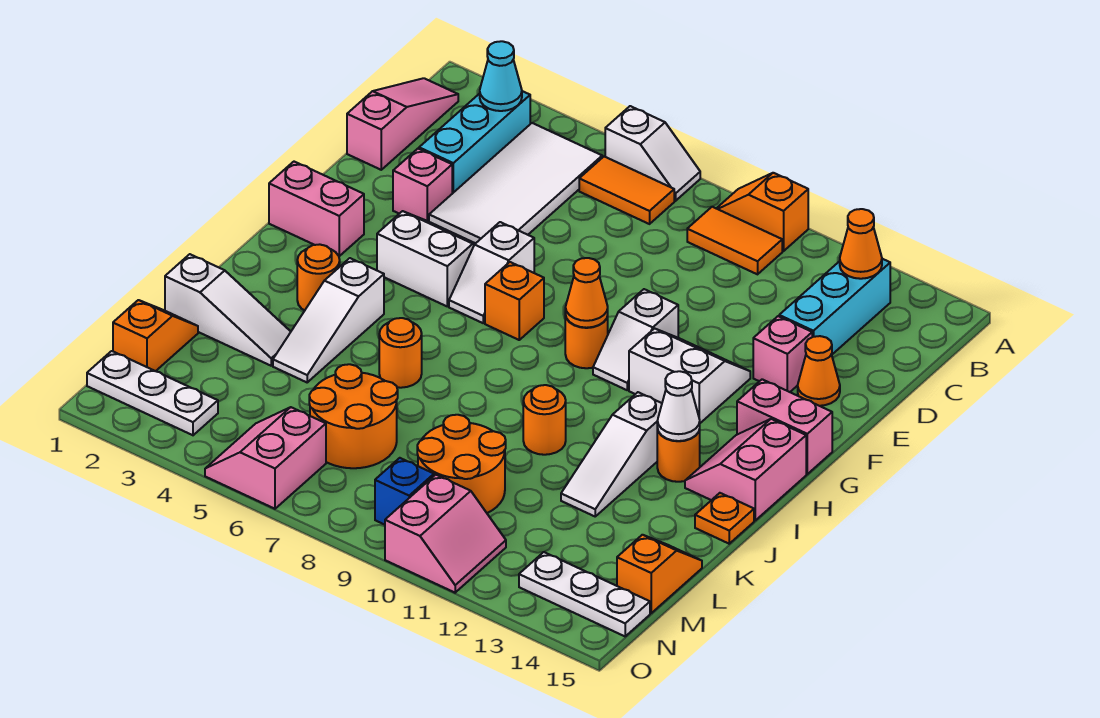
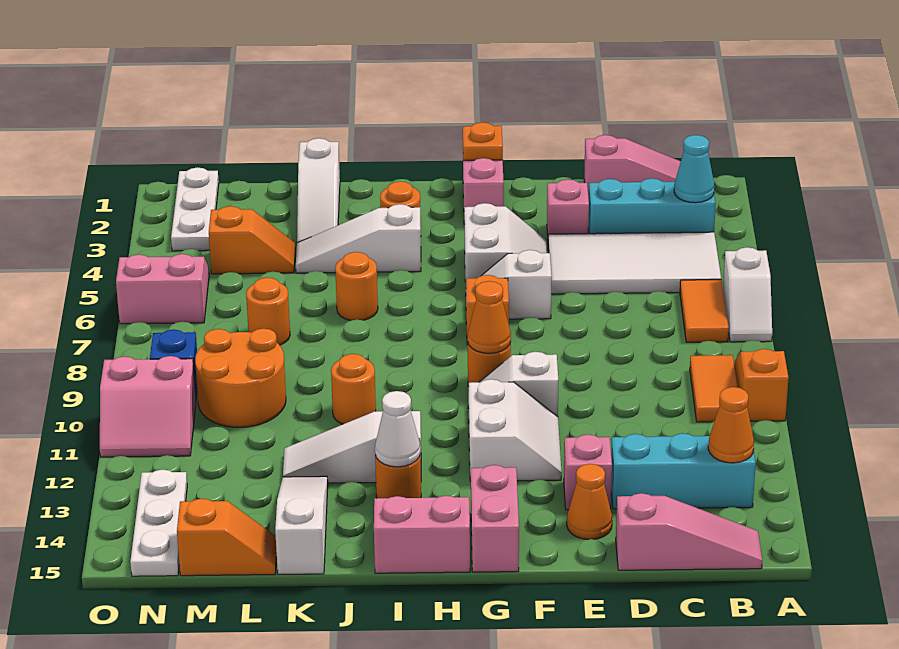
none -> pink 1x3 slope [616,493,762,570]
orange 1x1 plate [695,493,754,544] -> orange 1x1 plate moved to [463,122,503,160]
none -> white 1x3 slope [275,476,328,574]
orange 1x2 slope [113,300,198,371] -> orange 1x2 slope moved to [209,206,295,274]
orange 2x2 round brick [309,364,398,468] -> orange 1x1 round brick [246,277,290,345]

